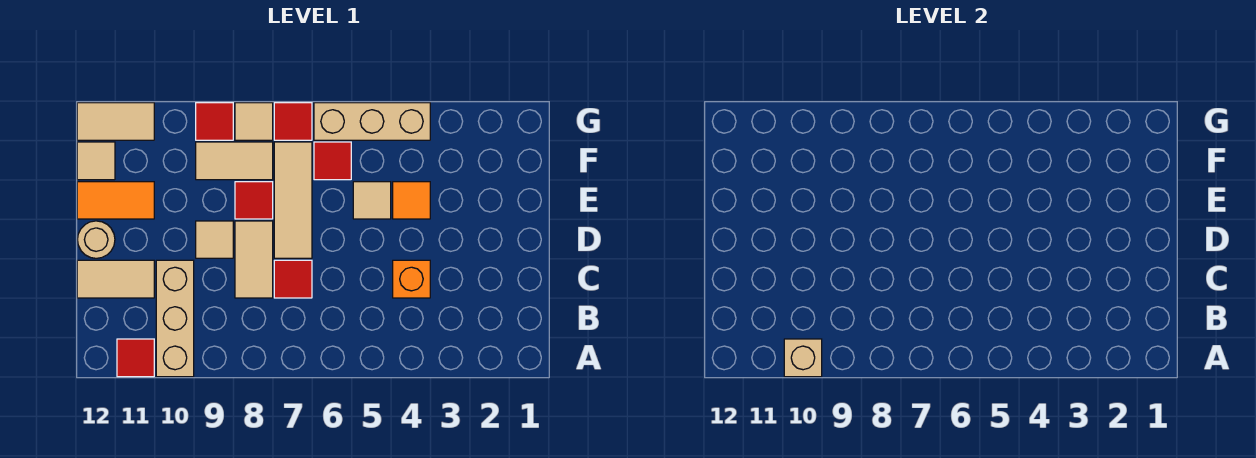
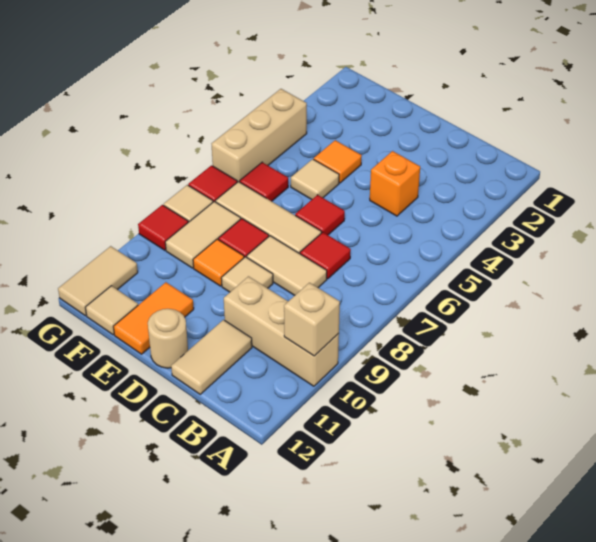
red 1x1 tile [117,339,154,377] -> red 1x1 tile moved to [295,195,345,235]
none -> orange 1x1 tile [193,239,244,286]

